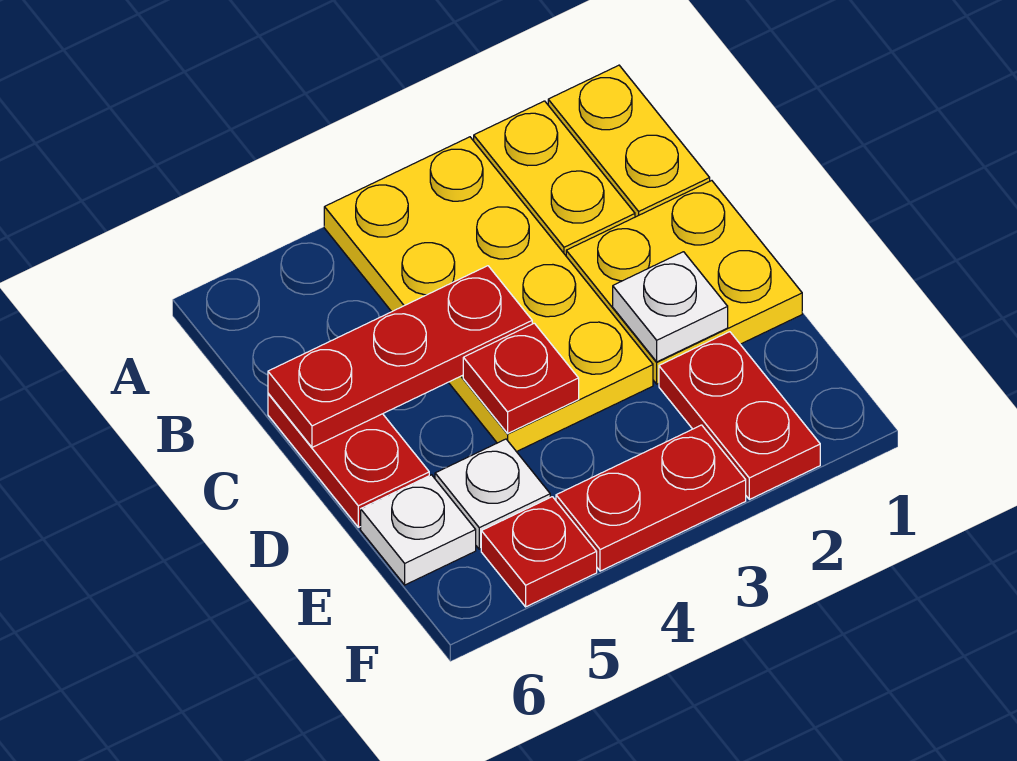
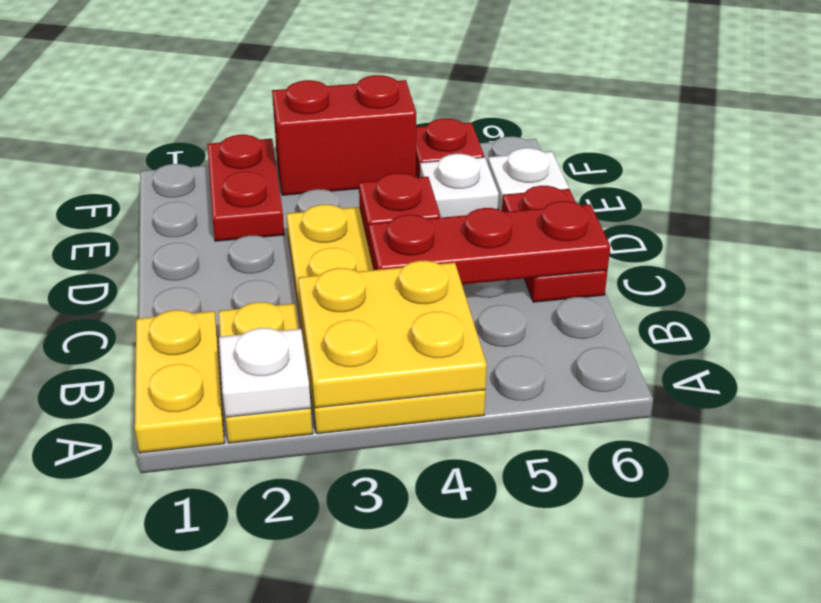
yellow 2x2 plate [566,181,802,384] -> yellow 2x2 plate moved to [298,261,487,408]
white 1x1 plate [613,252,728,362] -> white 1x1 plate moved to [219,328,311,417]
red 1x2 plate [556,425,746,571] -> red 1x2 brick [272,75,416,195]

